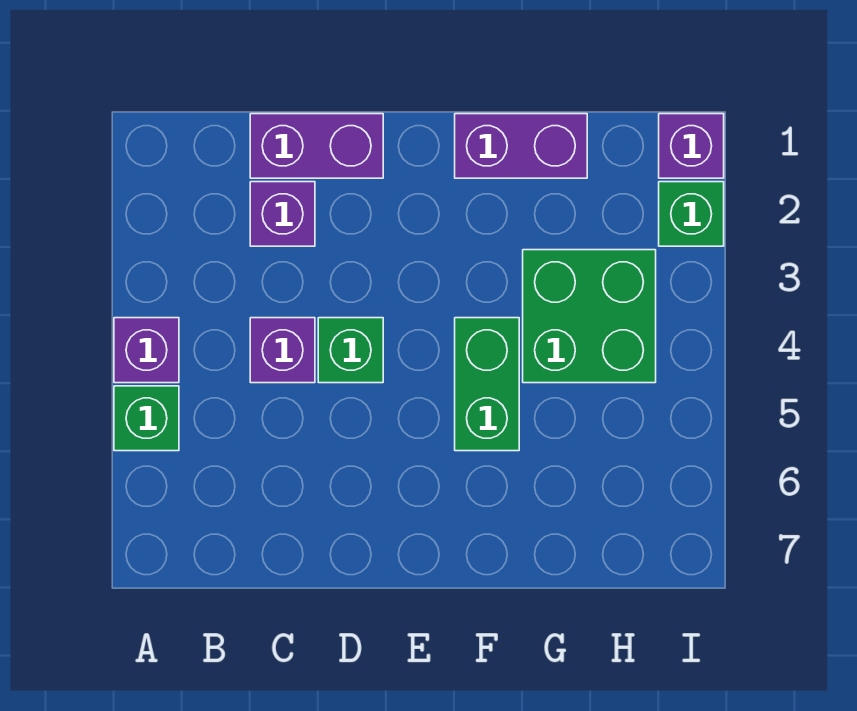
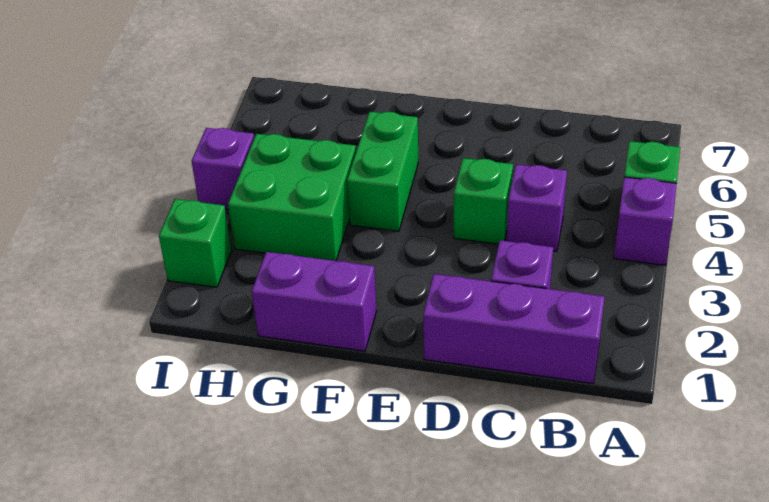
purple 1x2 brick [250,114,383,178] -> purple 1x3 brick [423,274,605,383]
purple 1x1 brick [659,114,724,178] -> purple 1x1 brick moved to [192,128,254,210]

